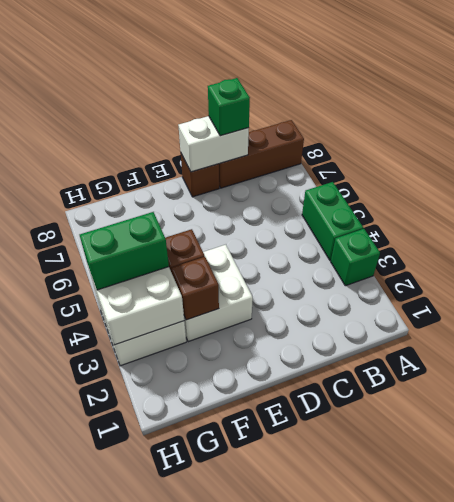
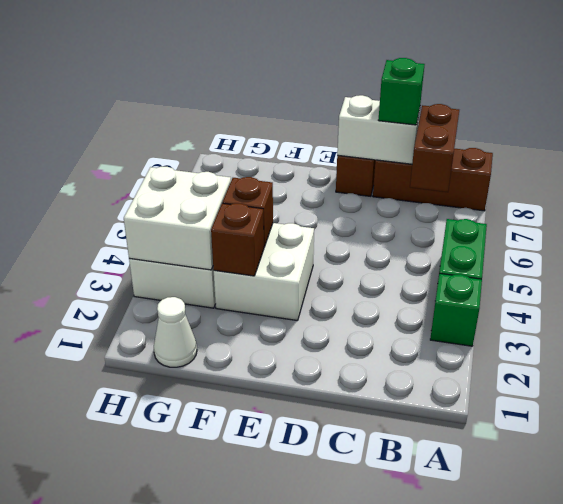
none -> brown 1x2 brick [410,104,459,192]
none -> white 1x1 cone [154,297,197,367]
green 1x2 brick [80,212,169,290] -> none

